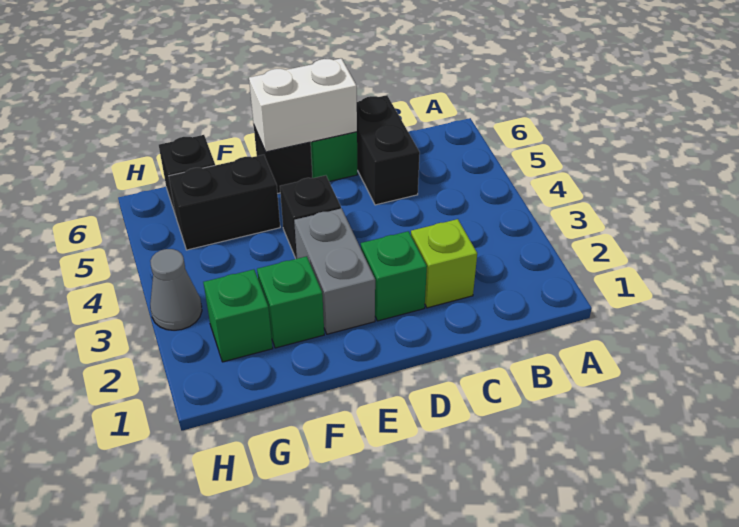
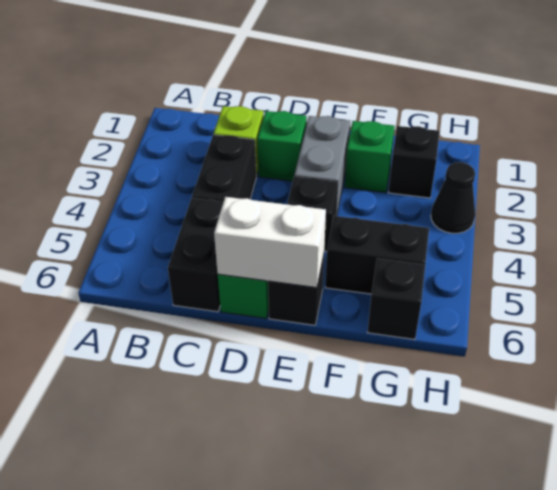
none -> black 1x2 brick [192,135,256,202]
green 1x1 brick [203,269,273,362] -> black 1x1 brick [388,126,440,198]
grey 1x1 cone [150,249,202,330] -> black 1x1 cone [431,162,475,233]

